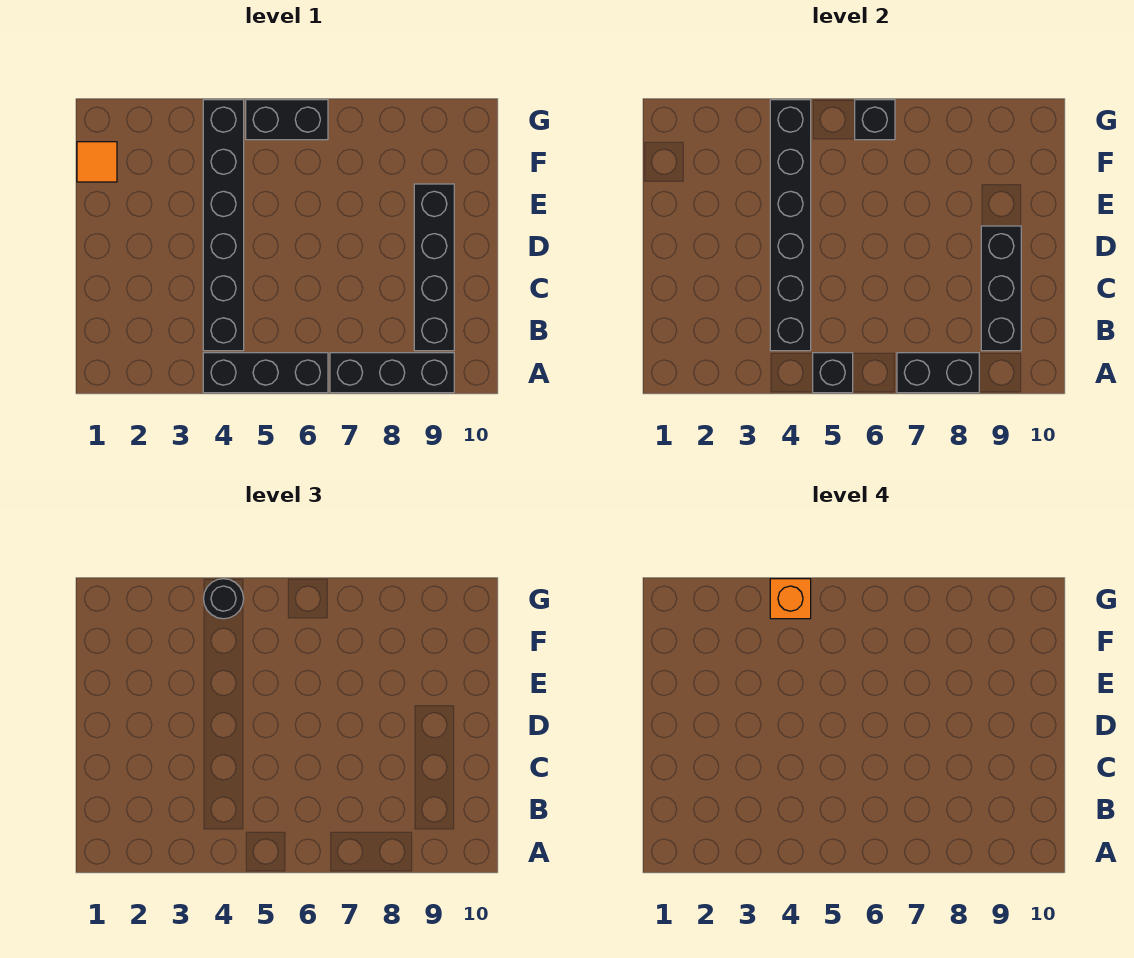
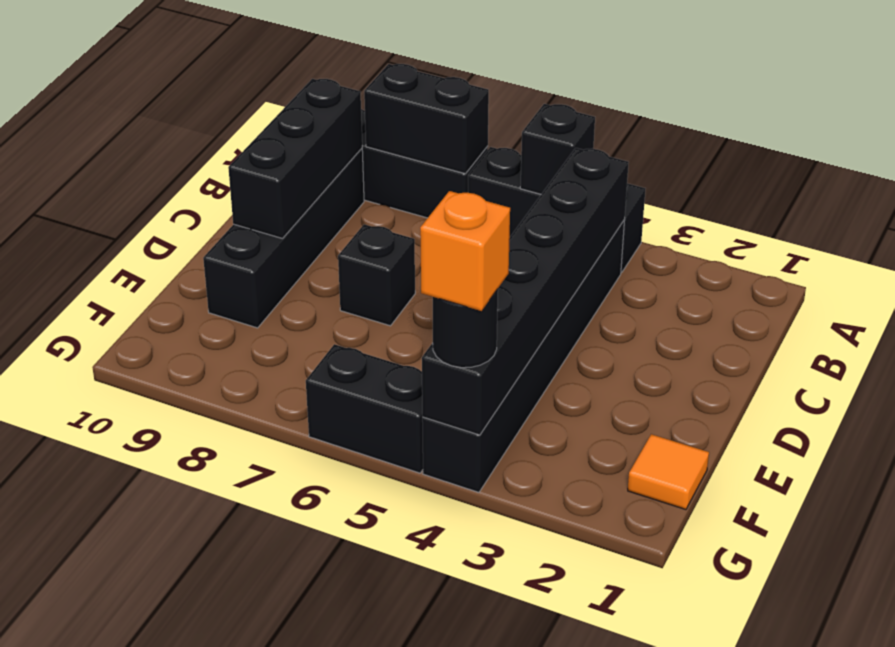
black 1x1 brick [855,100,895,140] -> black 1x1 brick moved to [338,224,415,326]

